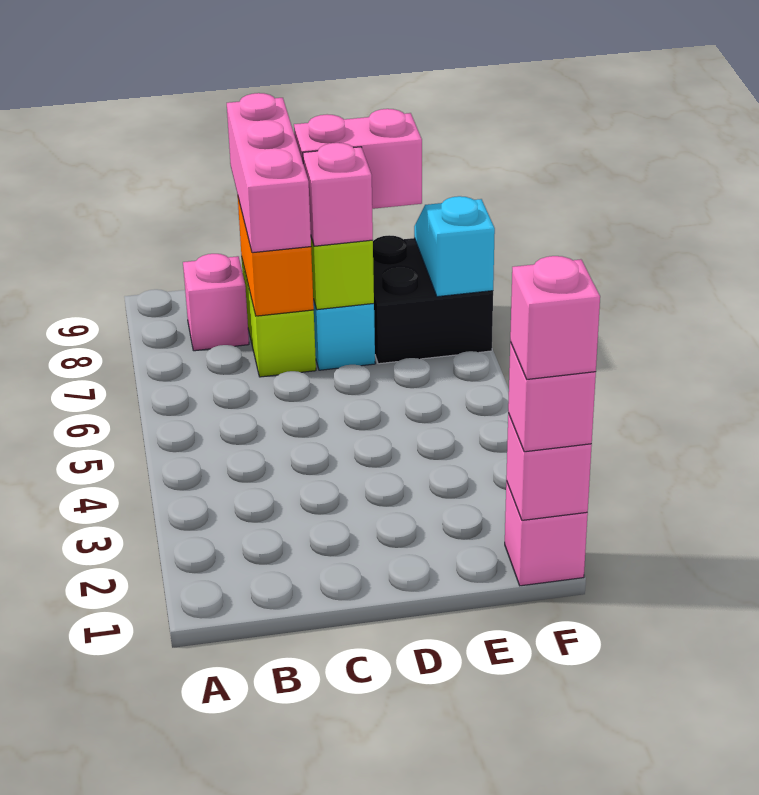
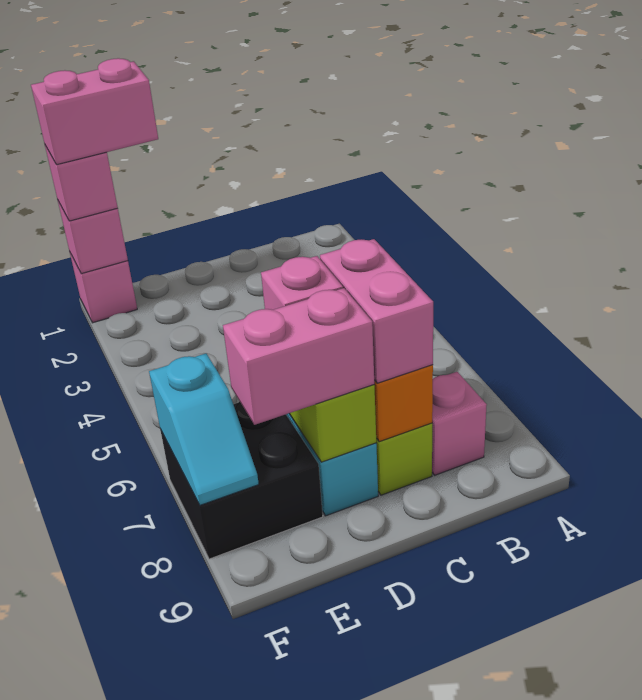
pink 1x3 brick [227,93,311,253] -> pink 1x2 brick [320,239,433,383]
pink 1x1 brick [510,256,600,379] -> pink 1x2 brick [31,58,158,165]

